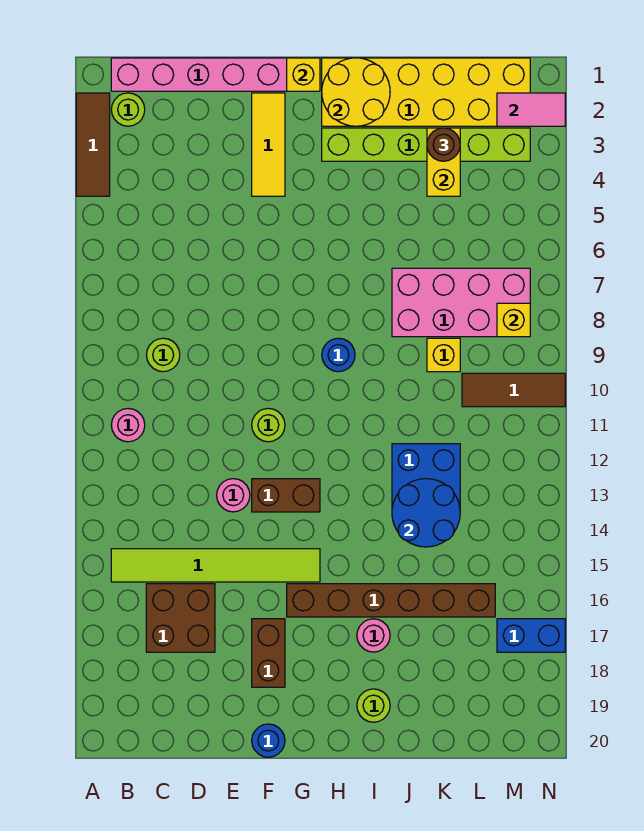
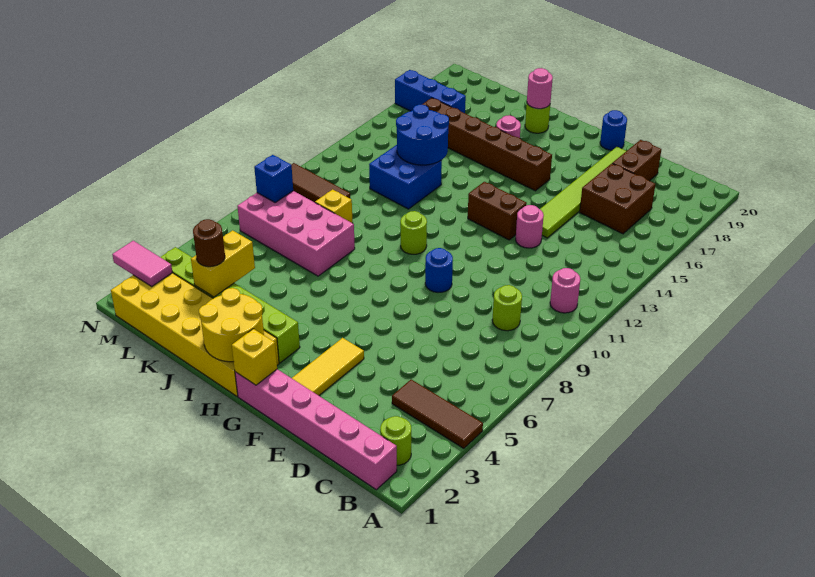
brown 1x3 tile [76,93,110,196] -> brown 1x3 tile turned to [392,380,483,448]
lime 1x6 tile [111,549,320,582] -> lime 1x6 tile turned to [540,147,626,238]
lime 1x1 round brick [252,408,285,442] -> lime 1x1 round brick moved to [400,211,427,254]
brown 1x2 brick [252,619,285,687] -> brown 1x2 brick moved to [612,140,661,181]
blue 1x1 round brick [322,338,355,372] -> blue 1x1 round brick moved to [425,248,453,292]
none -> pink 1x1 round brick [527,68,553,109]
yellow 1x1 brick [497,303,530,337] -> blue 1x1 brick [254,155,293,202]
blue 1x2 brick [497,619,565,652] -> blue 1x3 brick [395,70,466,113]

